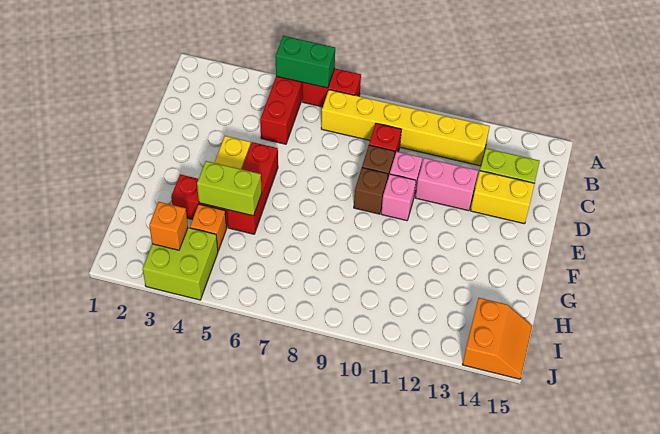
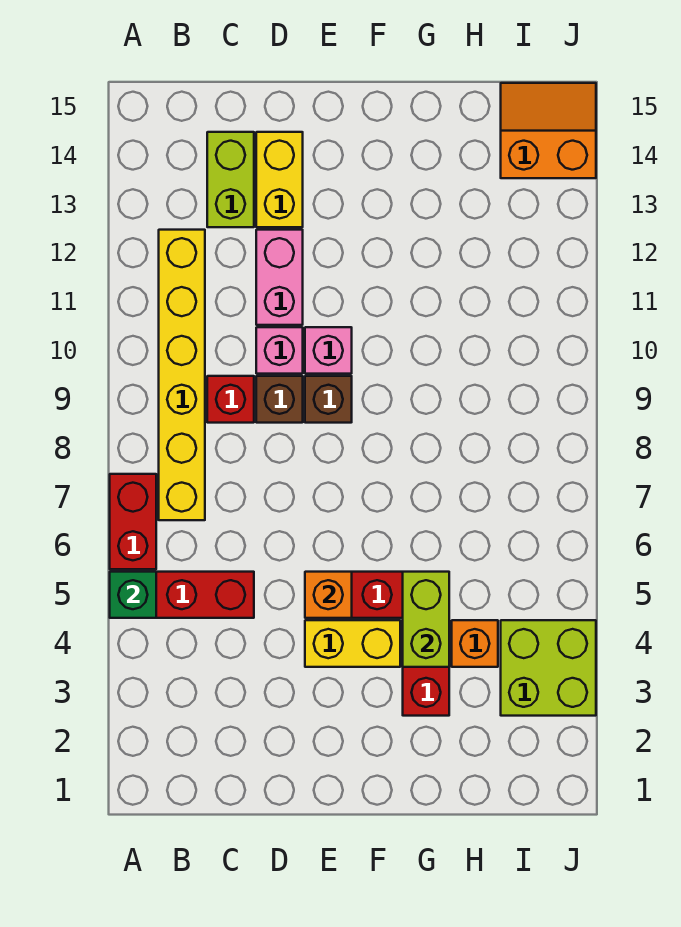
green 1x2 brick [276,36,335,88] -> green 1x1 brick [110,572,156,618]
orange 1x1 brick [149,202,188,250] -> orange 1x1 brick moved to [305,572,352,618]

